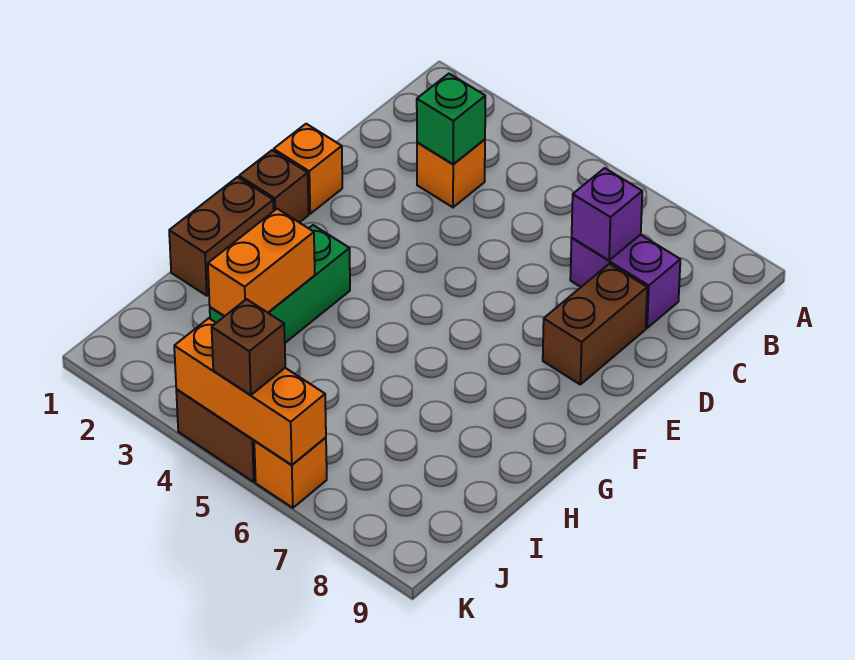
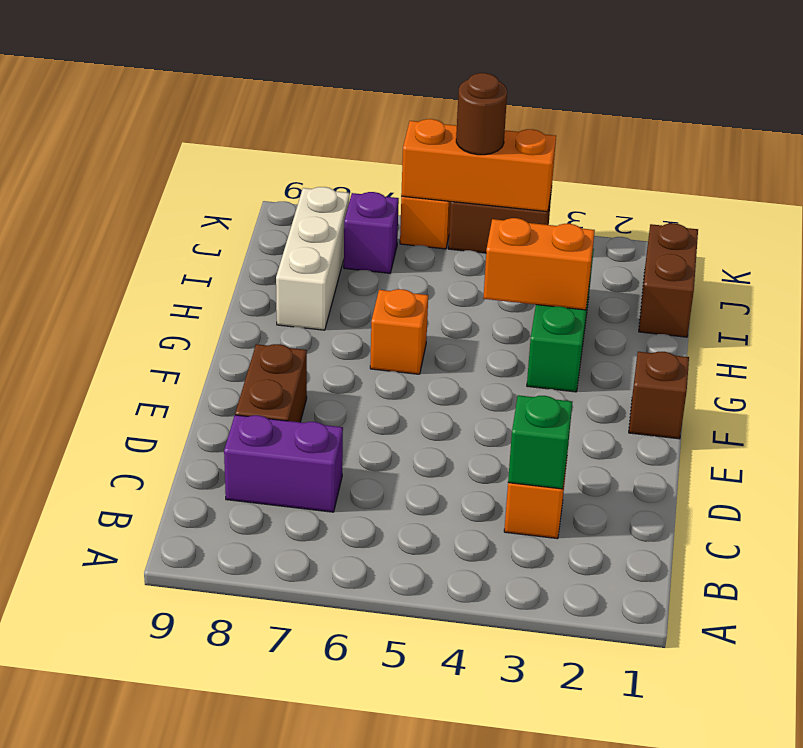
purple 1x1 brick [572,168,642,260] -> purple 1x1 brick moved to [344,192,399,273]
orange 1x1 brick [274,124,342,214] -> orange 1x1 brick moved to [370,289,428,374]
brown 1x2 brick [169,177,274,296] -> brown 1x2 brick moved to [639,223,698,337]
orange 1x2 brick [208,209,315,316] -> orange 1x2 brick turned to [483,218,595,310]
none -> white 1x3 brick [276,187,349,330]
brown 1x1 brick [212,299,285,395] -> brown 1x1 round brick [456,73,507,155]

